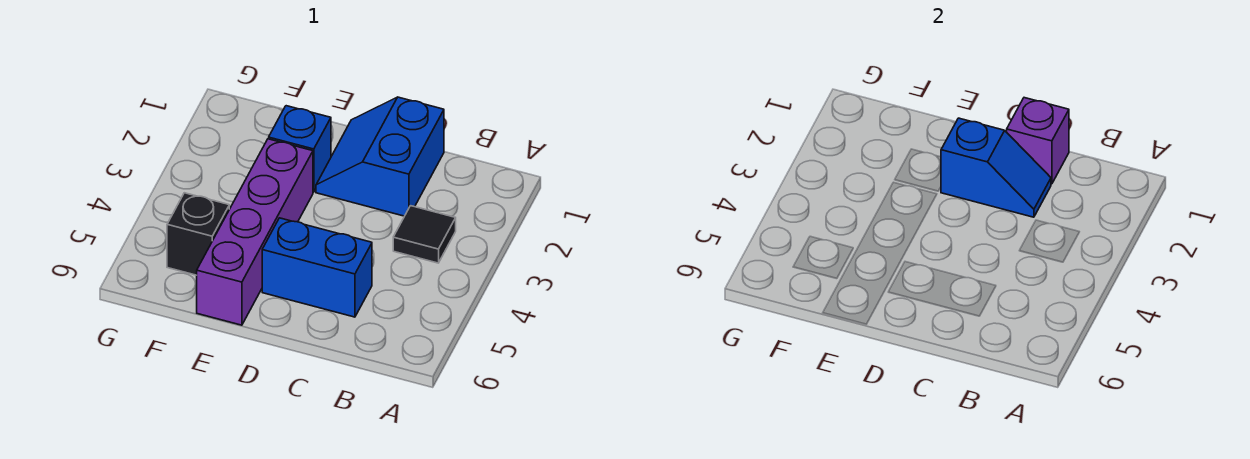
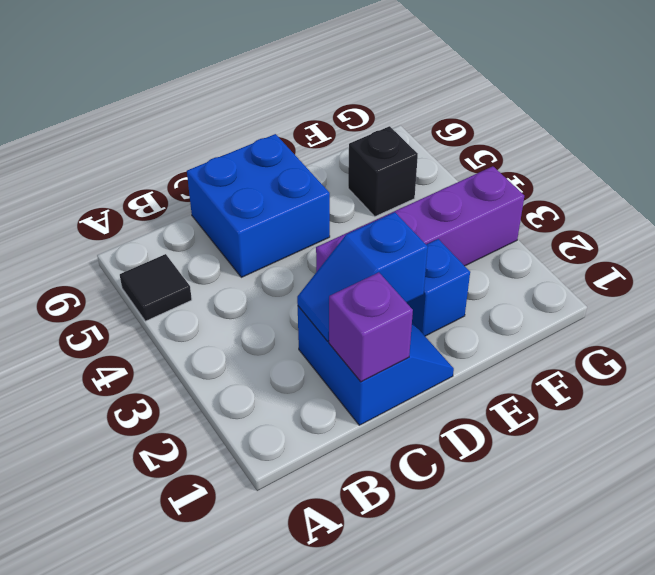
black 1x1 tile [393,206,456,263] -> black 1x1 tile moved to [120,254,192,321]
blue 1x2 brick [262,218,372,317] -> blue 2x2 brick [187,134,330,277]
purple 1x4 brick [197,139,313,325] -> purple 1x4 brick turned to [316,166,524,272]

